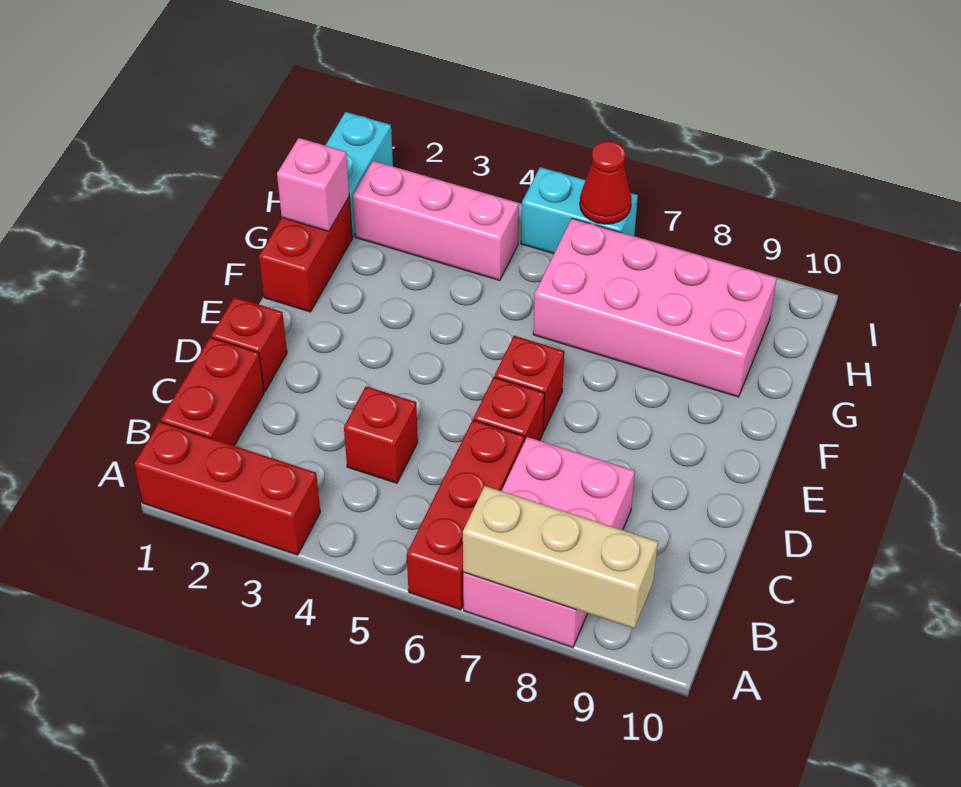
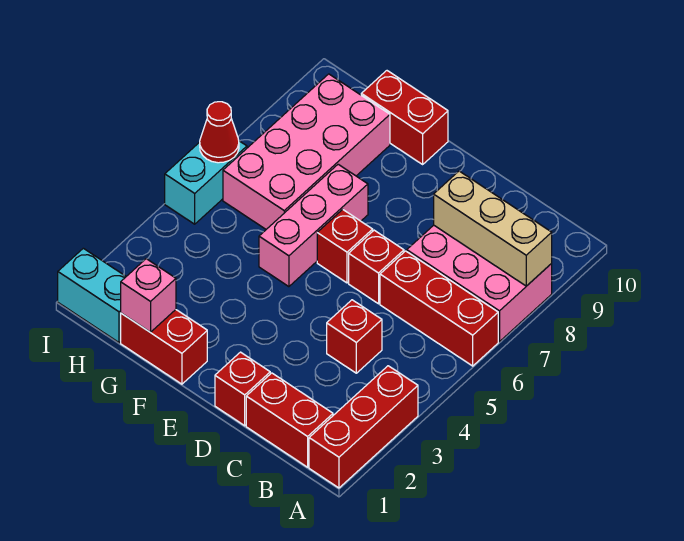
tan 1x3 brick [463,486,658,628] -> tan 1x3 brick turned to [434,171,552,286]
none -> red 1x2 brick [361,71,448,164]
pink 1x3 brick [353,161,519,281] -> pink 1x3 brick moved to [259,164,368,287]

